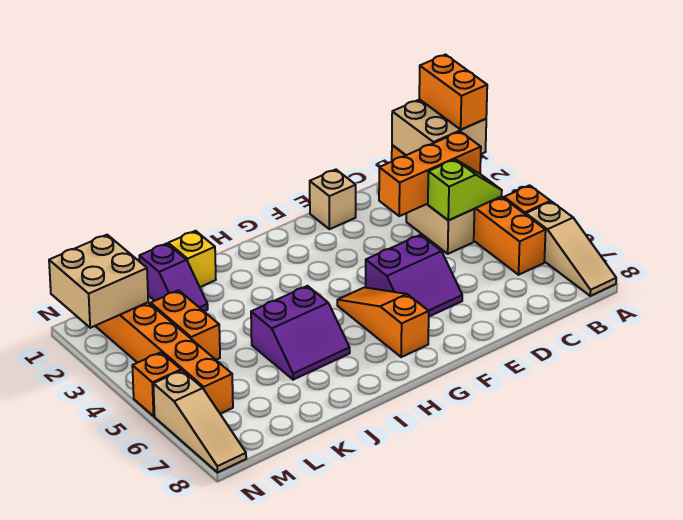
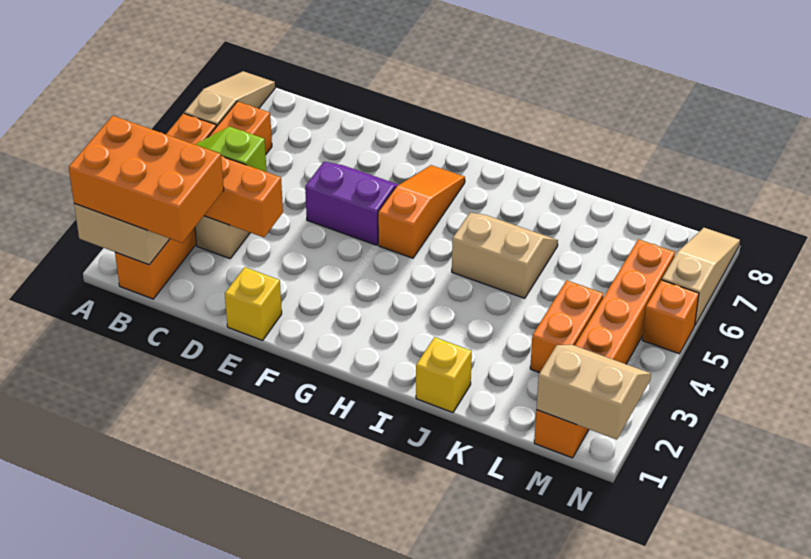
orange 1x2 brick [419,55,487,130] -> orange 2x3 brick [69,116,224,243]
tan 1x1 brick [310,170,356,229] -> yellow 1x1 brick [225,267,282,340]
orange 1x3 slope [337,287,429,357] -> orange 1x3 slope turned to [378,165,465,258]
purple 2x2 slope [251,286,350,380] -> tan 2x2 slope [452,213,558,298]
purple 1x2 slope [139,243,208,311] -> none
tan 2x2 brick [49,235,148,328] -> tan 2x2 slope [536,345,651,440]

